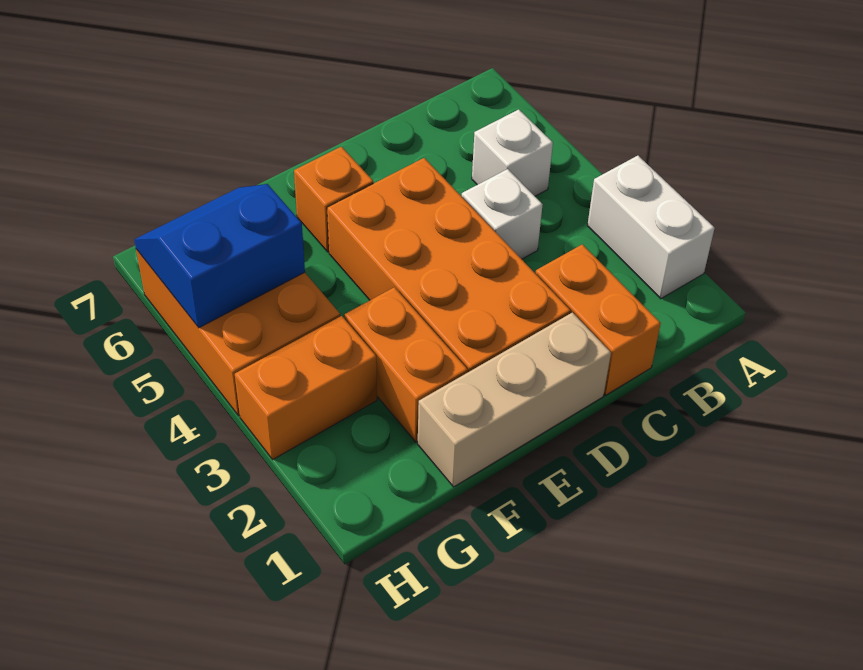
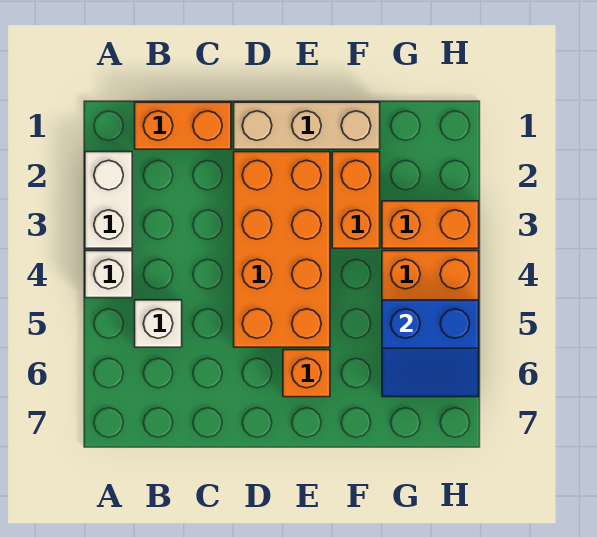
orange 1x2 brick [536,244,661,395] -> orange 1x2 brick turned to [135,102,231,149]
white 1x1 brick [462,169,543,259] -> white 1x1 brick moved to [85,251,132,298]

